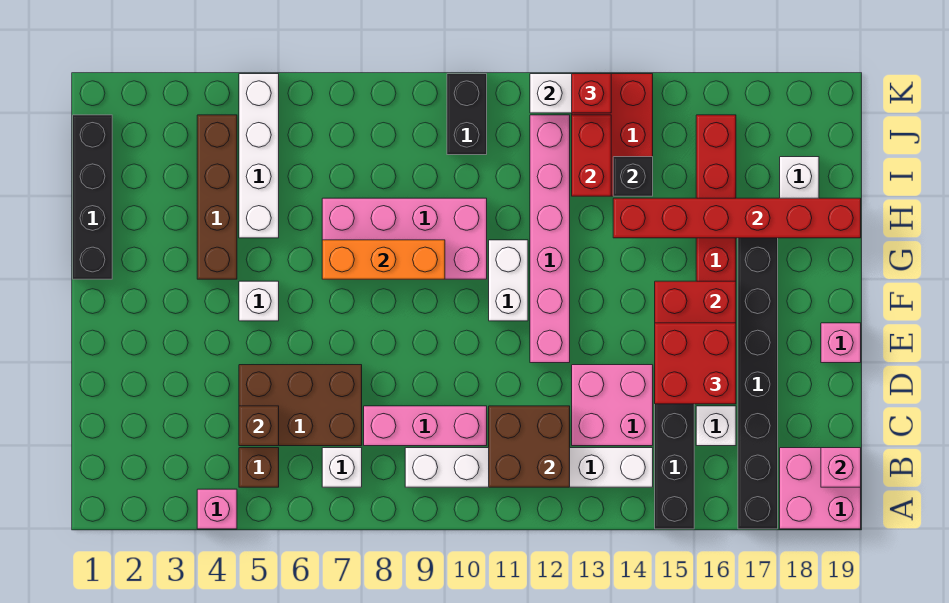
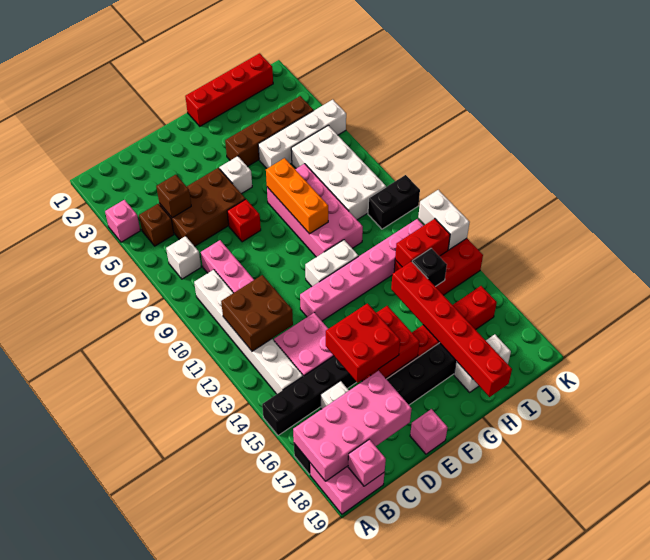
none -> pink 2x4 brick [293,371,412,481]
brown 2x3 brick [239,365,362,446] -> brown 2x3 brick turned to [159,168,245,246]
black 1x4 brick [73,115,112,279] -> red 1x4 brick [185,53,273,126]
none -> white 2x4 brick [291,125,386,220]
red 1x1 brick [572,74,611,113] -> red 1x1 brick moved to [227,199,261,242]

